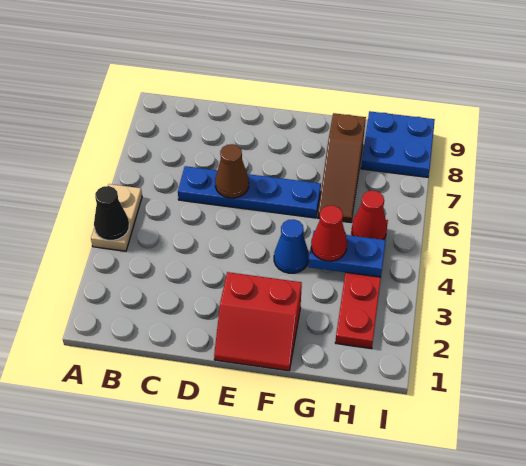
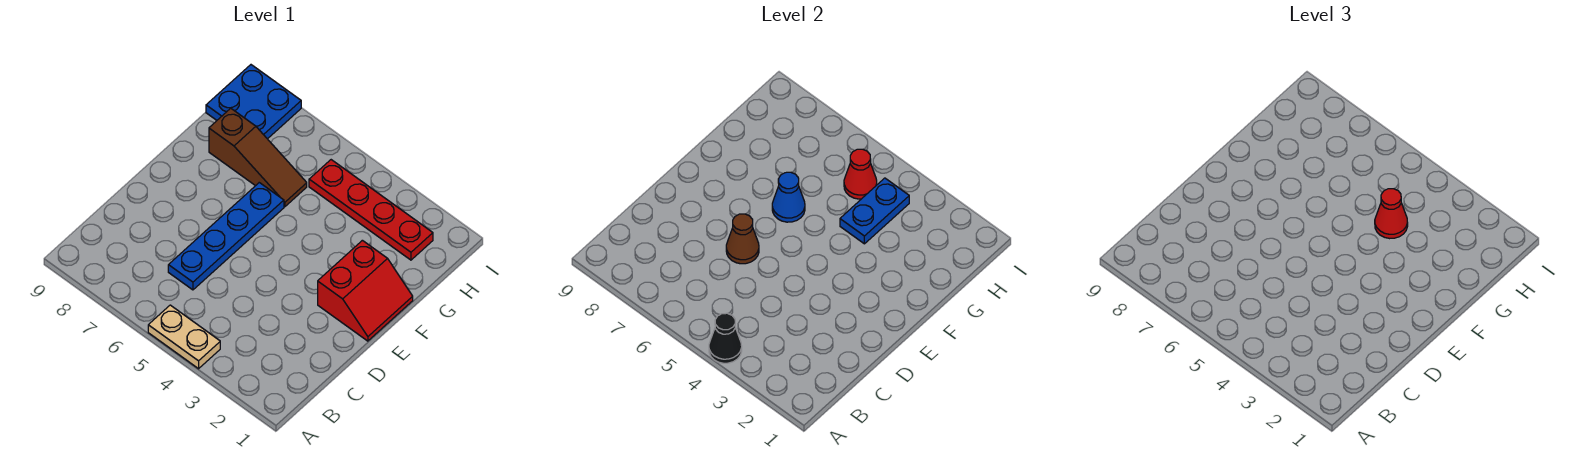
blue 1x1 cone [274,219,309,273] -> blue 1x1 cone moved to [772,172,805,222]

